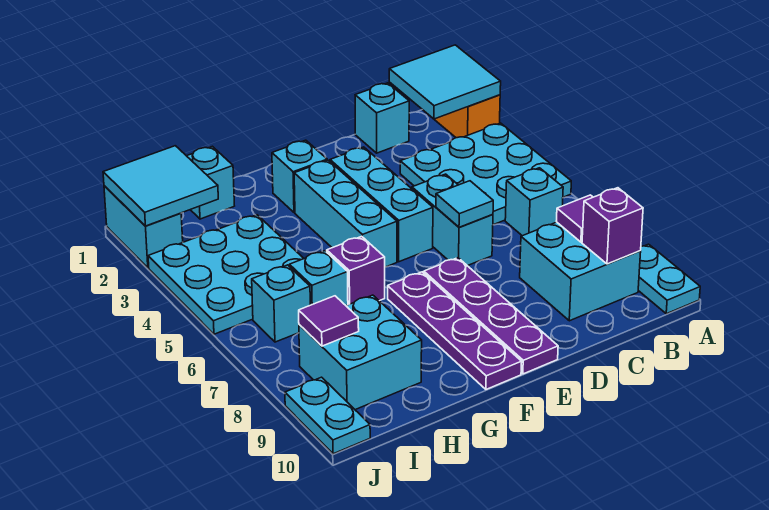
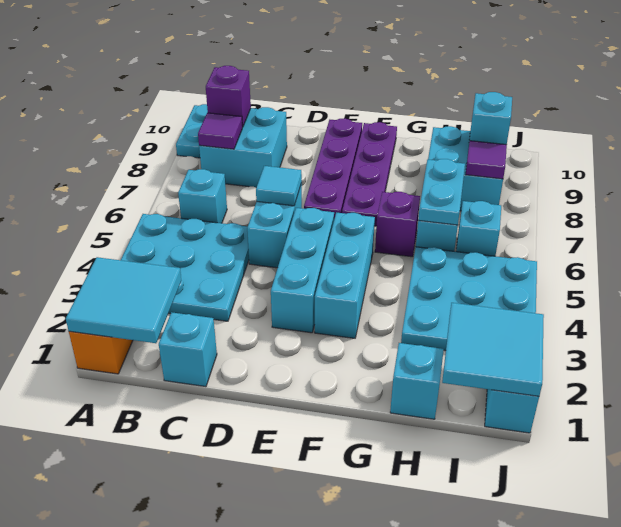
cyan 1x1 brick [272,140,327,213] -> cyan 1x1 brick moved to [469,92,512,145]
cyan 1x2 plate [285,377,370,454] -> cyan 1x2 plate moved to [418,159,465,225]

